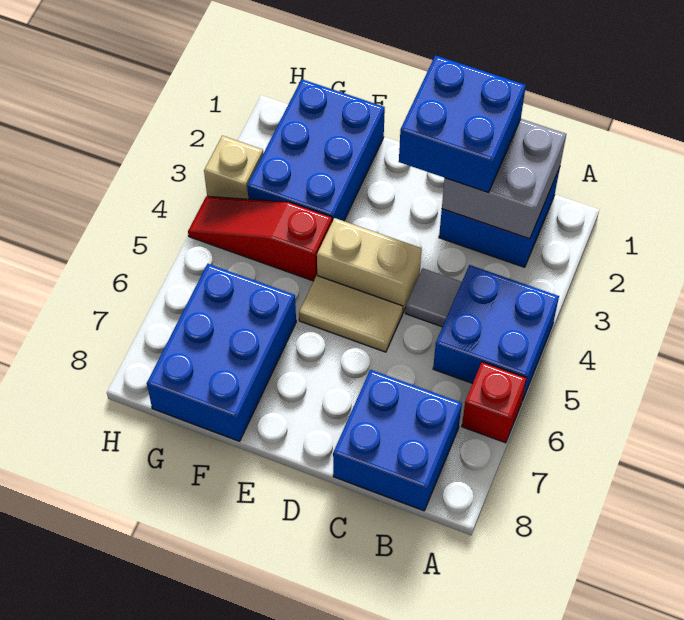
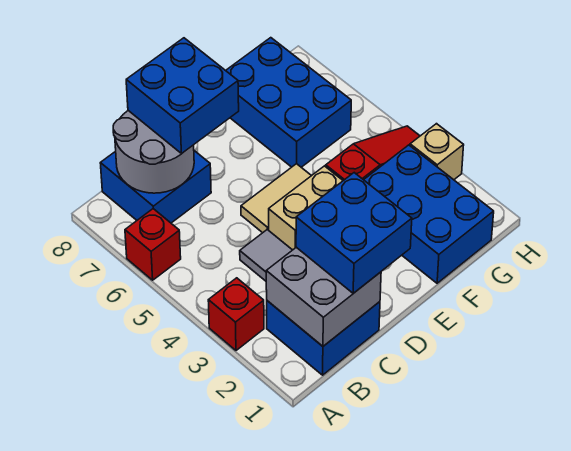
none -> red 1x1 brick [208,278,264,350]
blue 2x2 brick [433,265,559,401] -> blue 2x2 brick moved to [126,38,239,154]
none -> grey 2x2 round brick [113,111,194,193]

